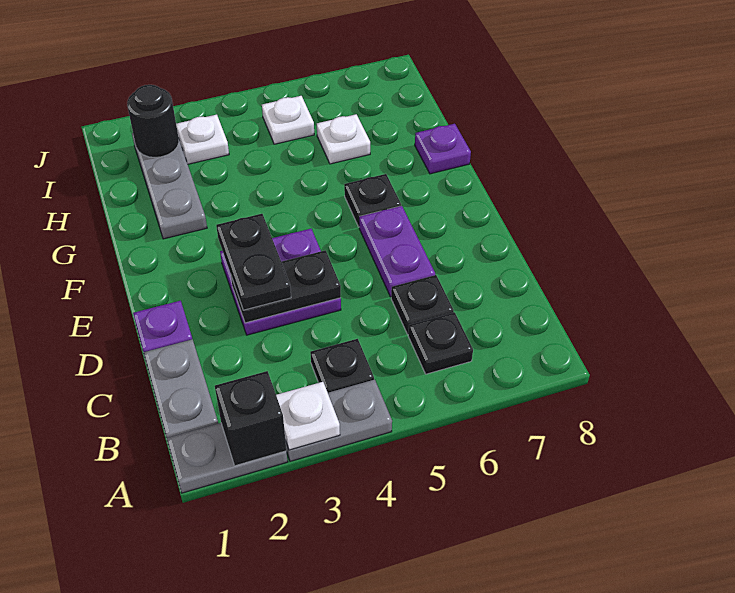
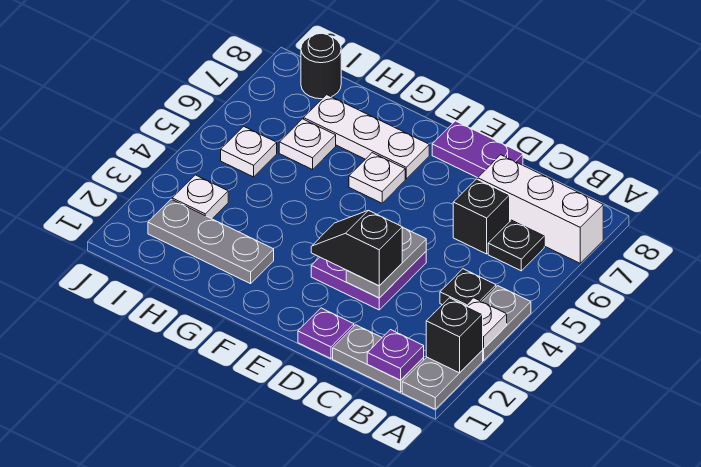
none -> white 1x3 brick [478,155,603,263]
black 1x1 plate [391,275,454,334] -> black 1x1 brick [453,179,510,254]
black 1x2 plate [231,250,341,323] -> grey 1x2 plate [346,227,426,298]
black 1x2 plate [216,214,291,310] -> black 1x2 slope [311,210,402,286]
purple 1x2 plate [359,206,435,297] -> purple 1x2 plate moved to [432,121,523,178]
black 1x1 plate [344,174,401,227] -> white 1x1 plate [349,153,405,203]
none -> white 1x3 plate [304,95,429,179]
purple 1x1 plate [415,124,471,174] -> purple 1x1 plate moved to [367,330,424,380]
black 1x1 round brick [127,85,179,158] -> black 1x1 round brick moved to [301,33,341,99]

